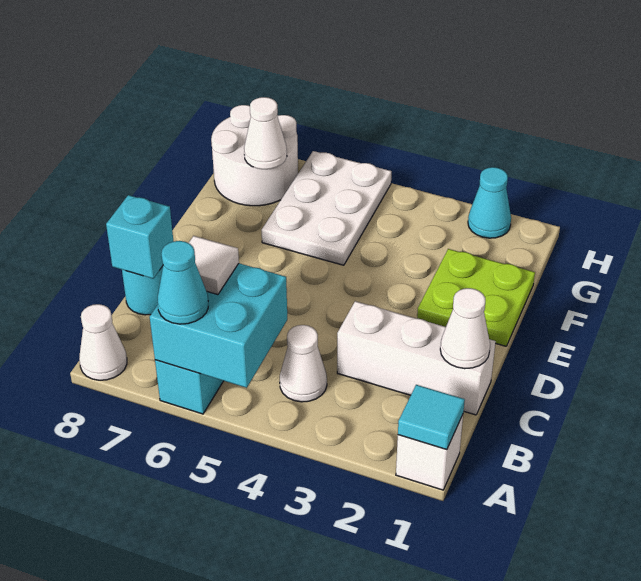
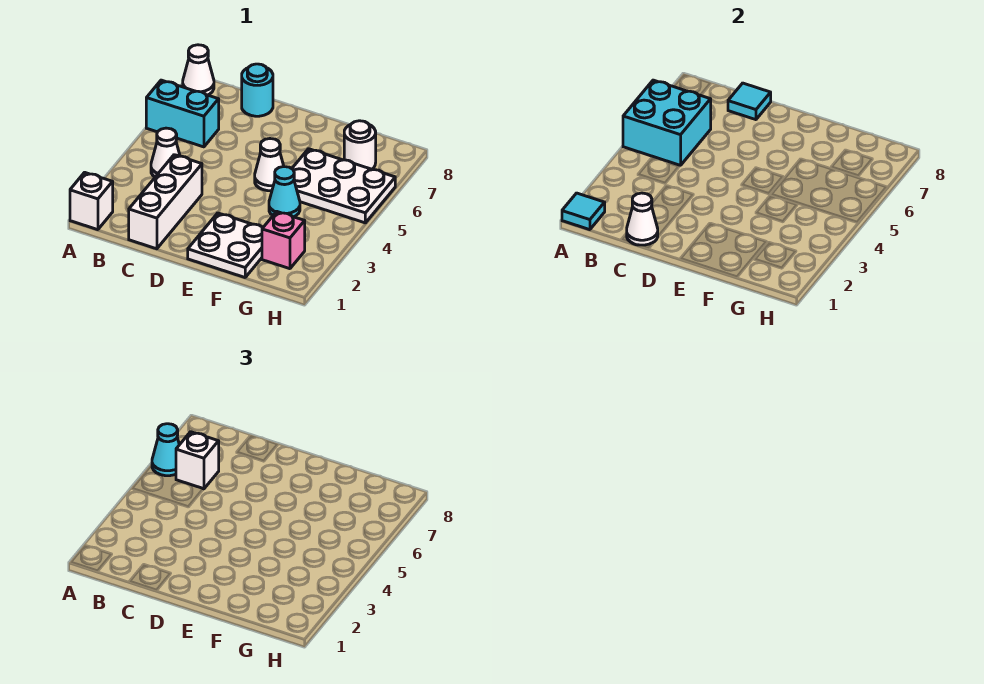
white 1x1 tile [189,236,239,295] -> white 1x1 brick [176,432,219,489]
cyan 1x1 brick [106,195,173,278] -> cyan 1x1 tile [728,83,771,120]
lime 2x2 plate [417,249,535,346] -> white 2x2 plate [188,213,263,277]
none -> pink 1x1 brick [262,212,305,269]
white 2x2 round brick [211,105,298,206] -> white 1x1 round brick [344,121,376,169]
white 1x1 cone [244,97,287,169] -> white 1x1 cone moved to [255,139,284,191]
cyan 1x1 cone [468,167,511,238] -> cyan 1x1 cone moved to [269,167,300,217]

